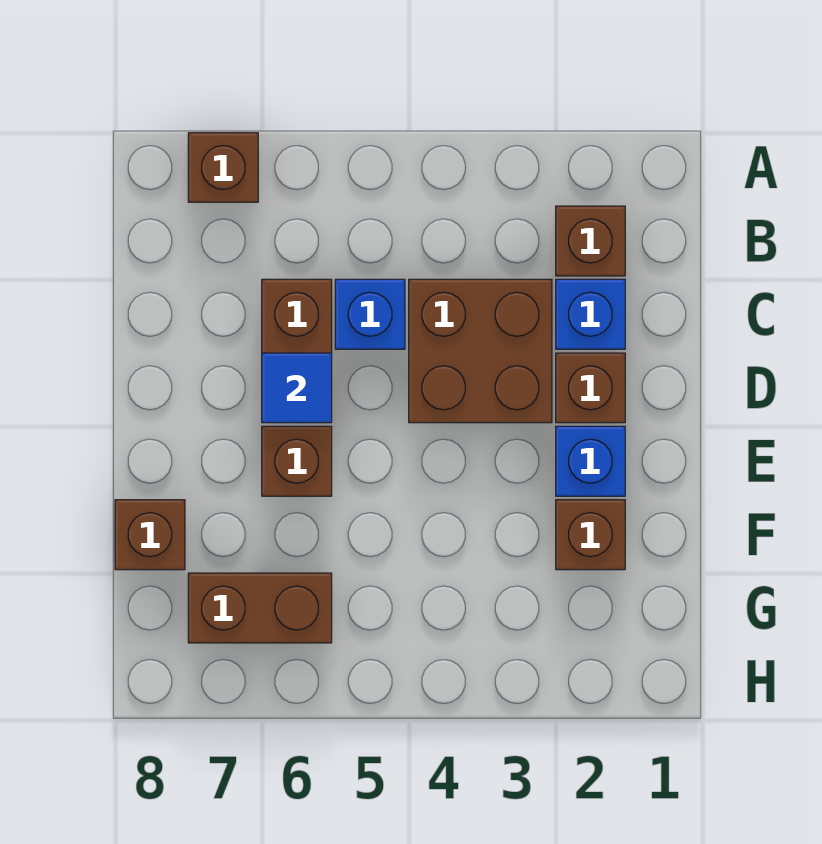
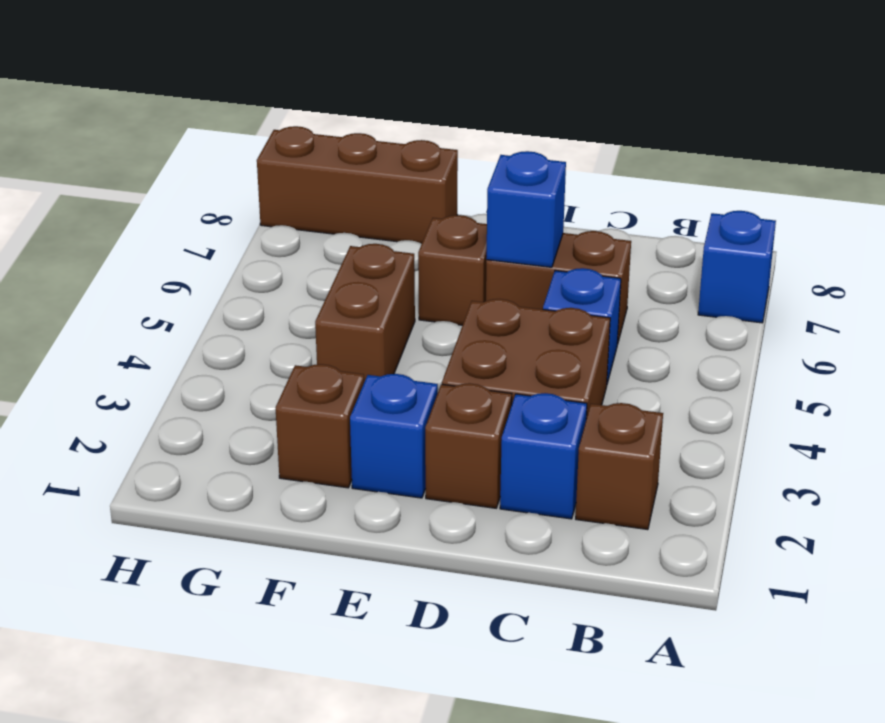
brown 1x1 brick [188,133,258,202] -> blue 1x1 brick [698,211,776,323]
blue 1x1 tile [262,353,332,423] -> blue 1x1 brick [486,151,566,267]
brown 1x1 brick [115,500,185,570] -> brown 1x3 brick [257,126,458,244]
brown 1x2 brick [188,573,332,643] -> brown 1x2 brick moved to [315,244,415,382]

